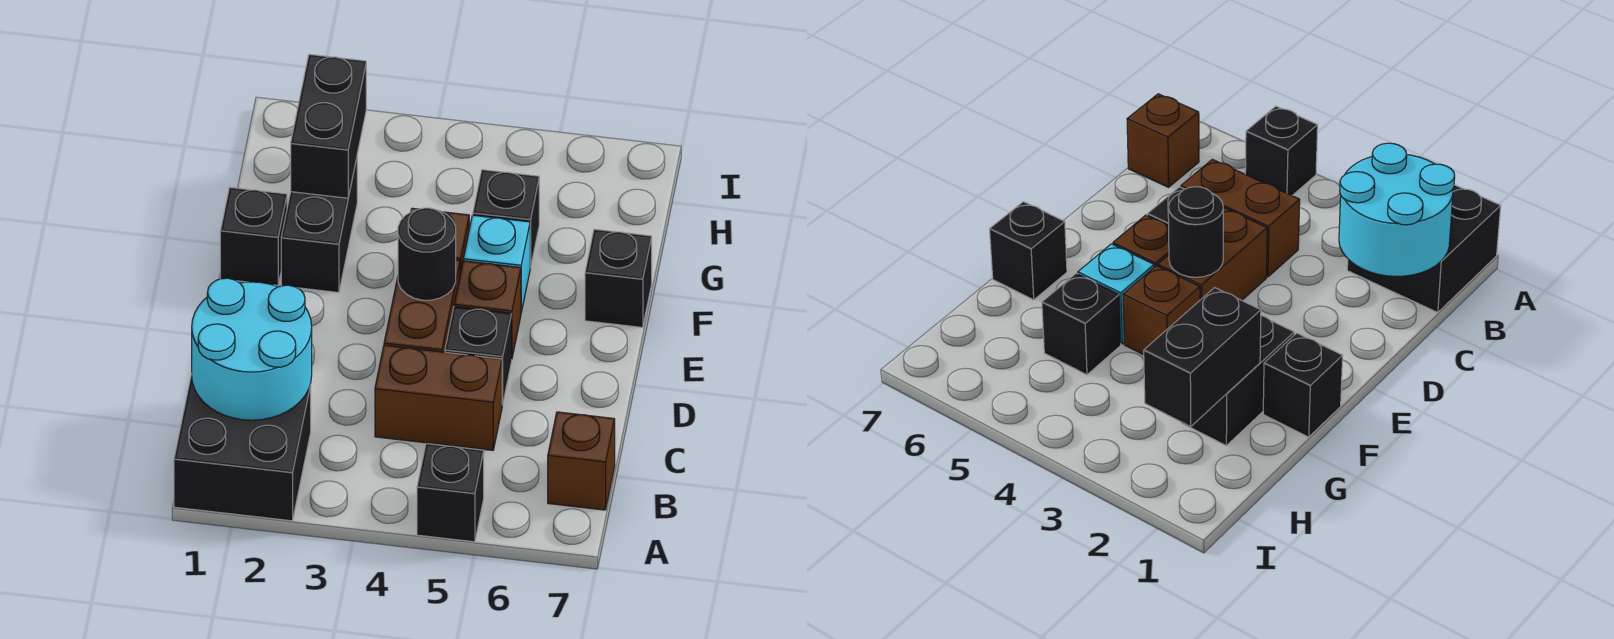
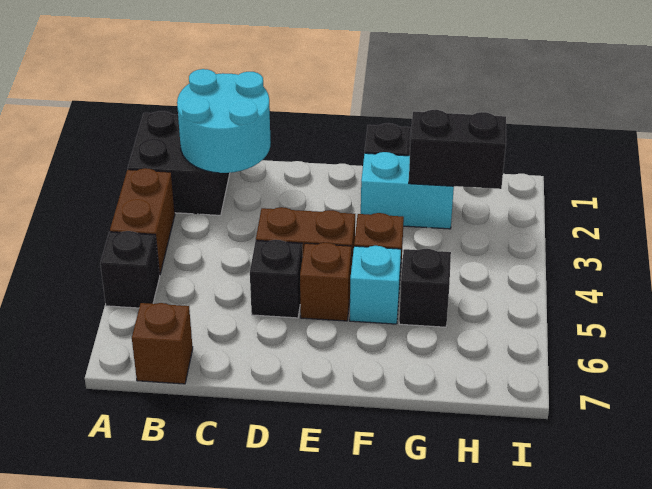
brown 1x2 brick [375,345,502,450] -> brown 1x2 brick moved to [110,168,175,275]
black 1x1 round brick [398,208,456,300] -> none
black 1x2 brick [281,158,357,293] -> cyan 1x2 brick [361,152,454,229]
black 1x1 brick [585,229,652,327] -> none

